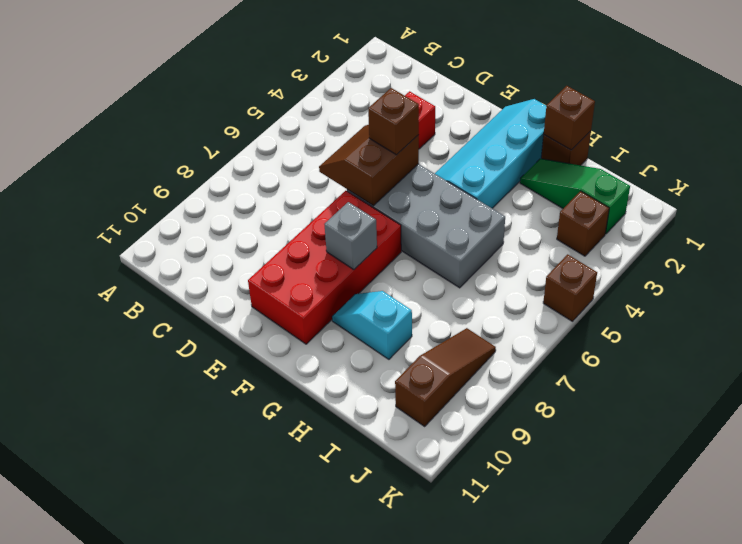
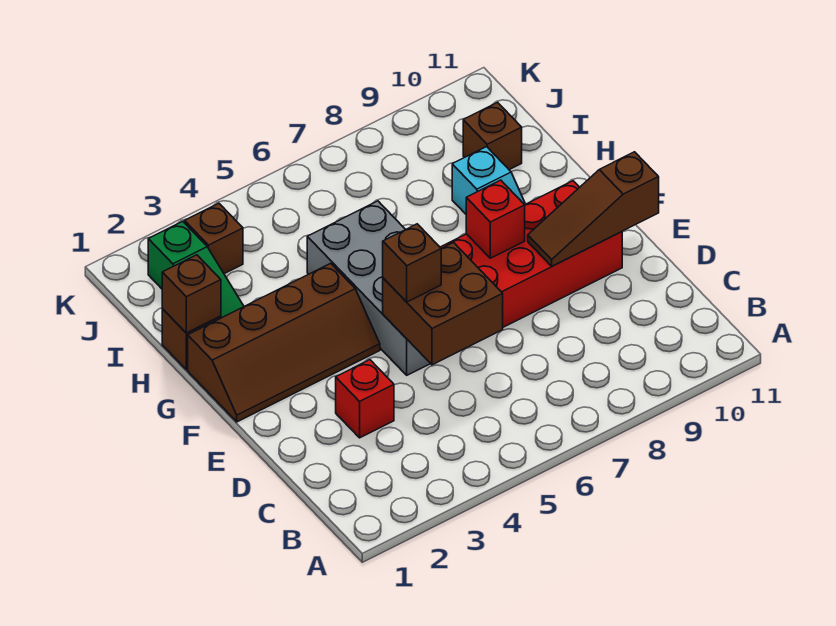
brown 2x2 slope [319,125,419,206] -> brown 2x2 brick [383,243,503,365]
cyan 2x4 slope [435,99,546,208] -> brown 2x4 slope [188,263,380,422]
grey 1x1 brick [324,202,377,270] -> red 1x1 brick [466,180,525,258]
brown 1x3 slope [395,328,496,426] -> brown 1x3 slope moved to [528,152,659,266]
brown 1x1 brick [543,254,597,321] -> brown 1x1 brick moved to [463,102,522,170]

